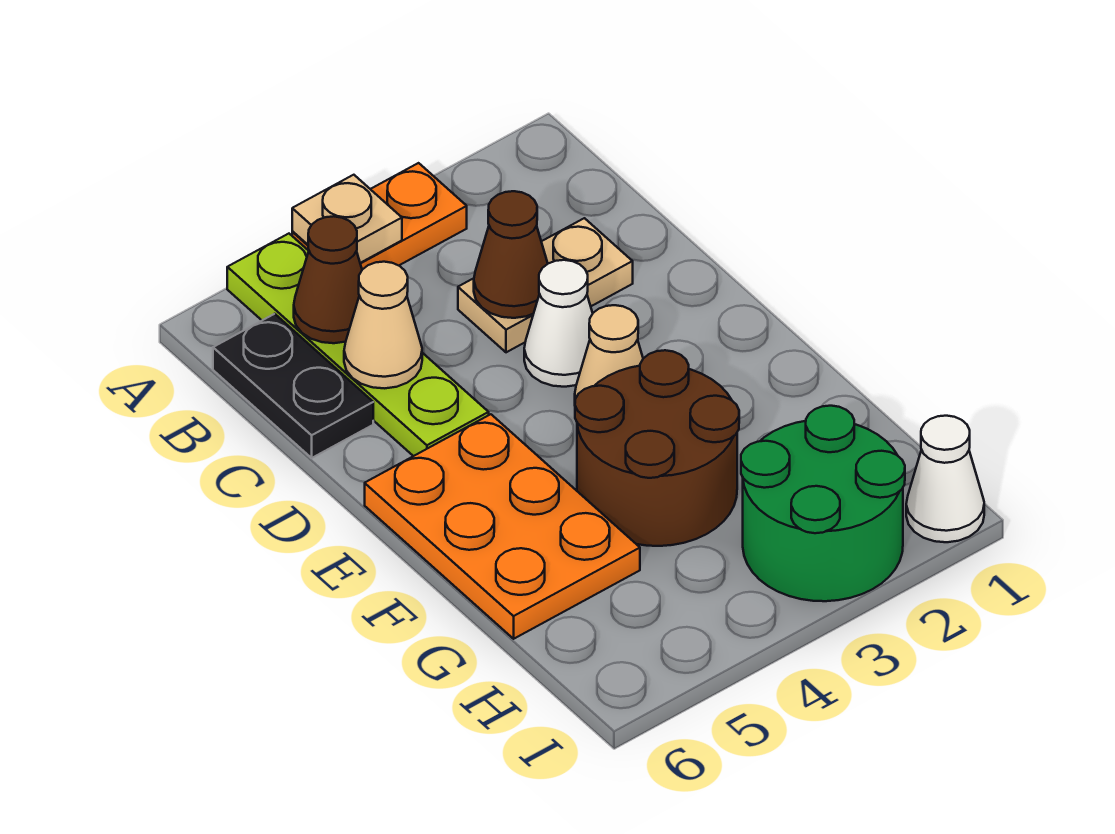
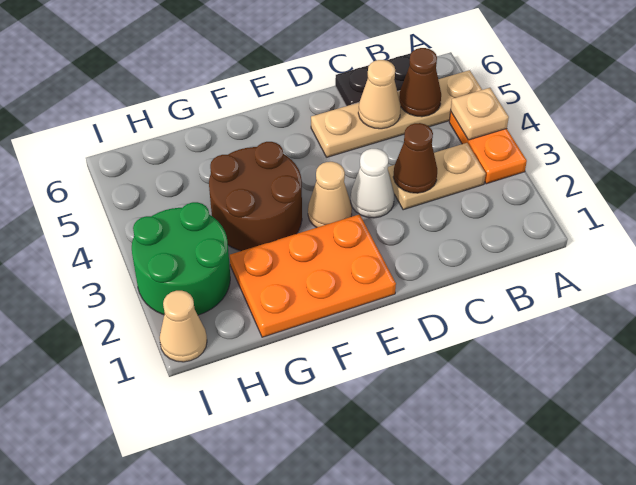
lime 1x4 plate [227,234,489,456] -> tan 1x4 plate [311,70,482,157]
tan 1x2 plate [458,218,633,352] -> tan 1x2 plate turned to [388,143,486,210]
orange 2x3 plate [365,414,640,639] -> orange 2x3 plate moved to [230,214,396,337]
white 1x1 cone [906,416,984,542] -> tan 1x1 cone [160,291,207,362]

